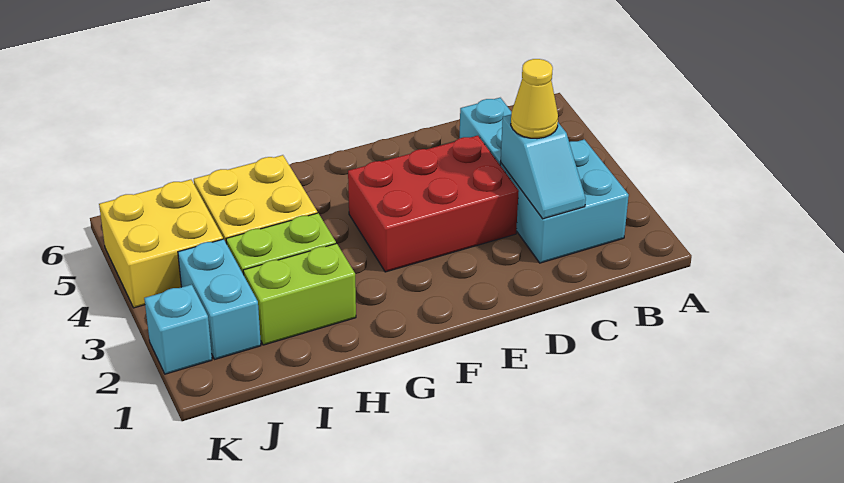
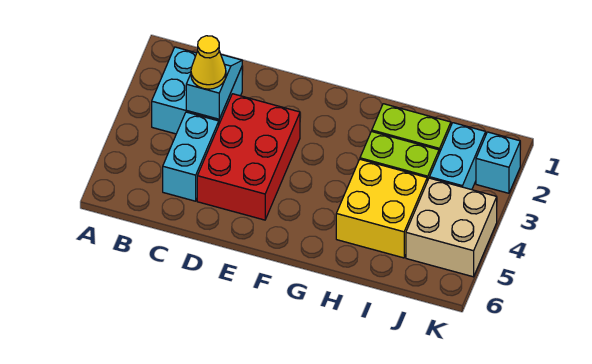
red 2x3 brick [348,136,519,272] -> red 2x3 brick turned to [197,94,300,220]
yellow 2x2 brick [99,180,223,308] -> tan 2x2 brick [406,178,497,277]

